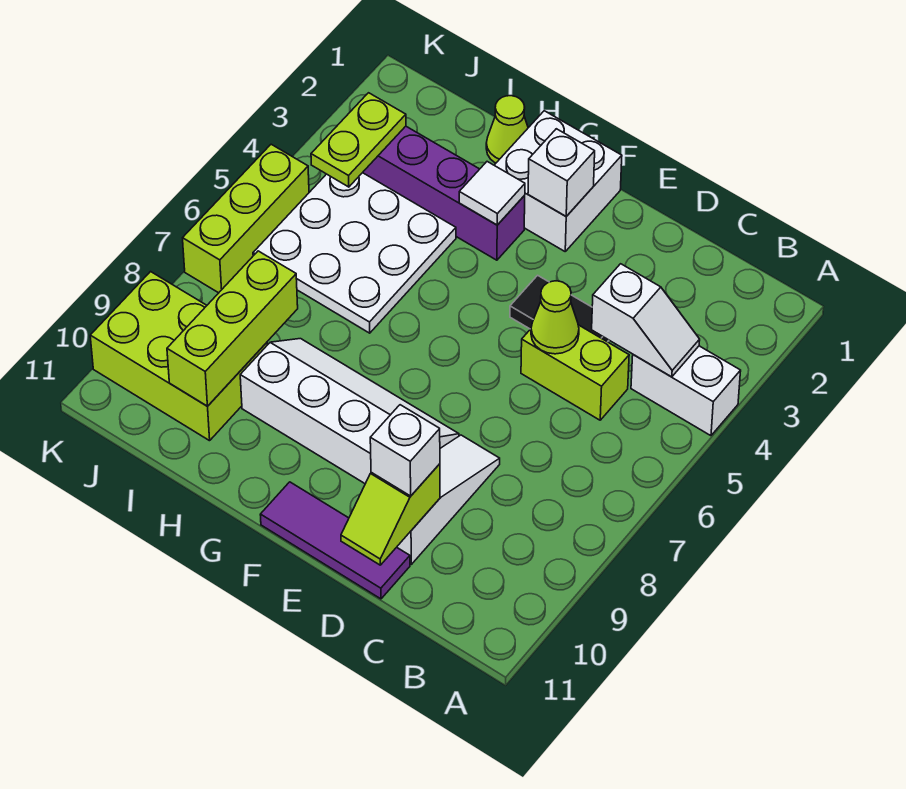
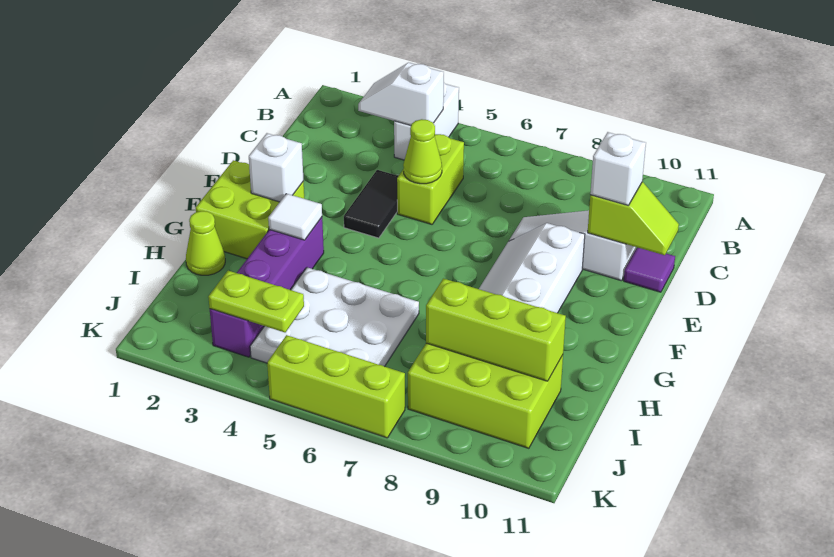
white 1x2 slope [592,264,700,377] -> white 1x2 slope turned to [358,62,444,125]
purple 1x3 tile [260,482,410,599] -> purple 1x1 tile [624,247,675,292]
white 2x2 brick [494,111,622,251] -> lime 2x2 brick [196,160,304,259]
lime 2x3 brick [90,272,268,441] -> lime 2x3 brick turned to [408,343,563,448]

